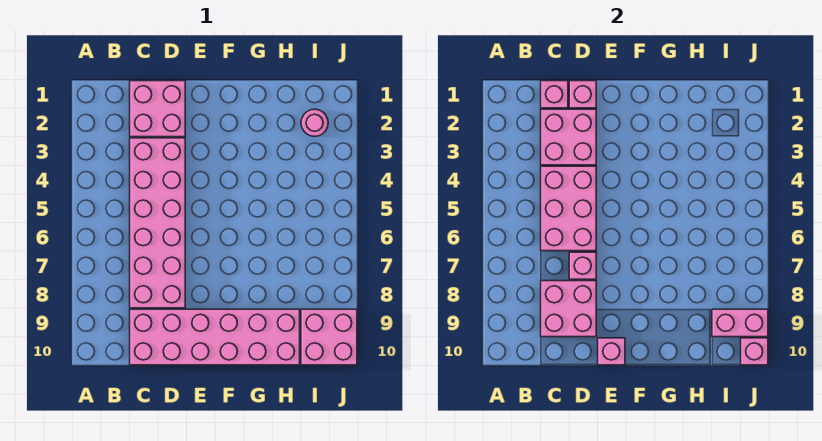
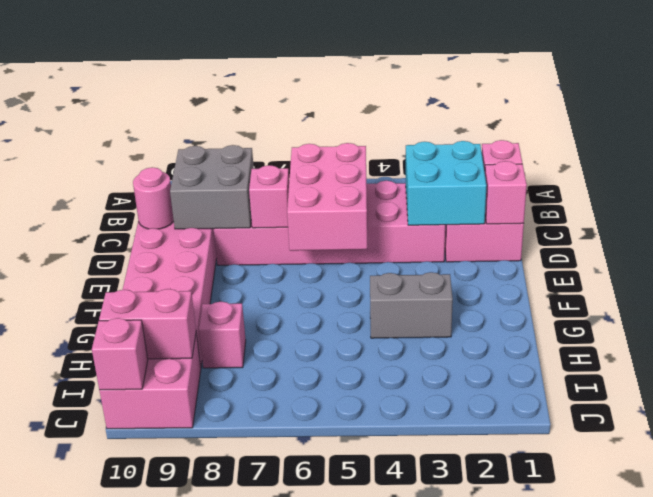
pink 2x2 brick [541,109,596,165] -> cyan 2x2 brick [406,141,486,225]
pink 2x3 brick [541,166,596,251] -> pink 2x3 brick turned to [287,143,367,251]
pink 2x2 brick [541,281,596,337] -> grey 2x2 brick [170,145,254,229]
pink 1x1 brick [598,338,625,365] -> pink 1x1 brick moved to [199,302,246,368]
none -> grey 1x2 brick [370,272,453,338]
pink 1x1 round brick [301,109,328,136] -> pink 1x1 round brick moved to [133,167,174,229]
pink 1x2 brick [712,309,768,337] -> pink 1x2 brick turned to [99,289,196,359]

